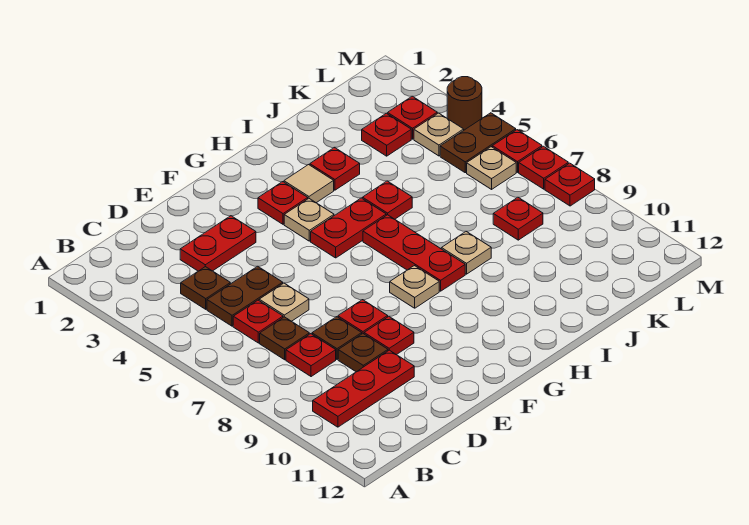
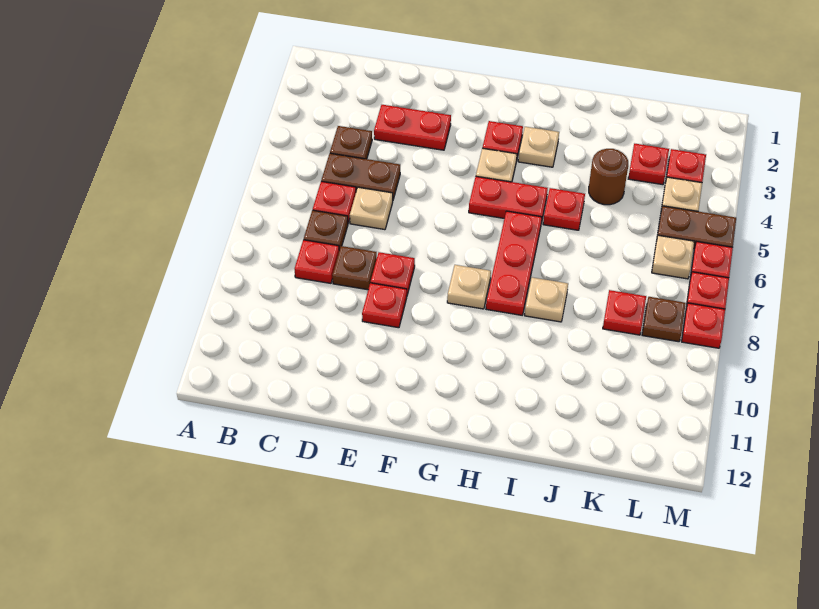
red 1x3 plate [313,350,414,427] -> none
brown 1x1 plate [338,334,388,372] -> brown 1x1 plate moved to [642,297,686,342]
tan 1x1 tile [284,165,334,203] -> tan 1x1 plate [518,127,559,167]
red 1x1 plate [310,147,360,190] -> none
brown 1x1 round brick [447,77,482,130] -> brown 1x1 round brick moved to [589,149,628,205]

